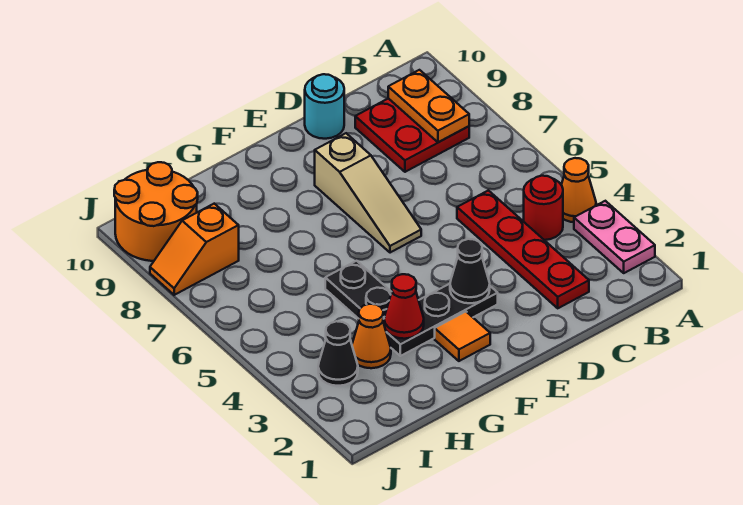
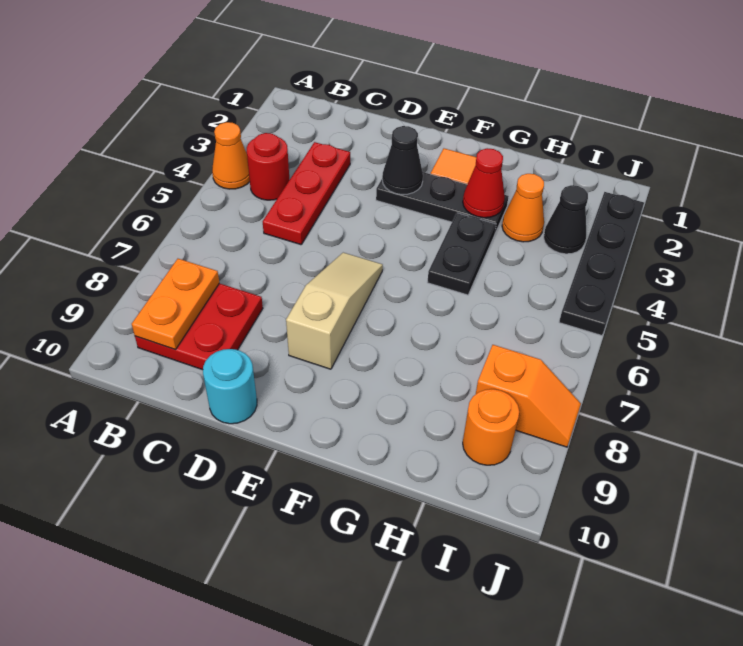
pink 1x2 plate [574,201,655,273] -> none
red 1x4 plate [457,190,589,308] -> red 1x3 plate [263,142,350,245]
orange 2x2 round brick [114,162,198,261] -> orange 1x1 round brick [463,389,519,465]
none -> black 1x4 plate [559,192,644,335]

